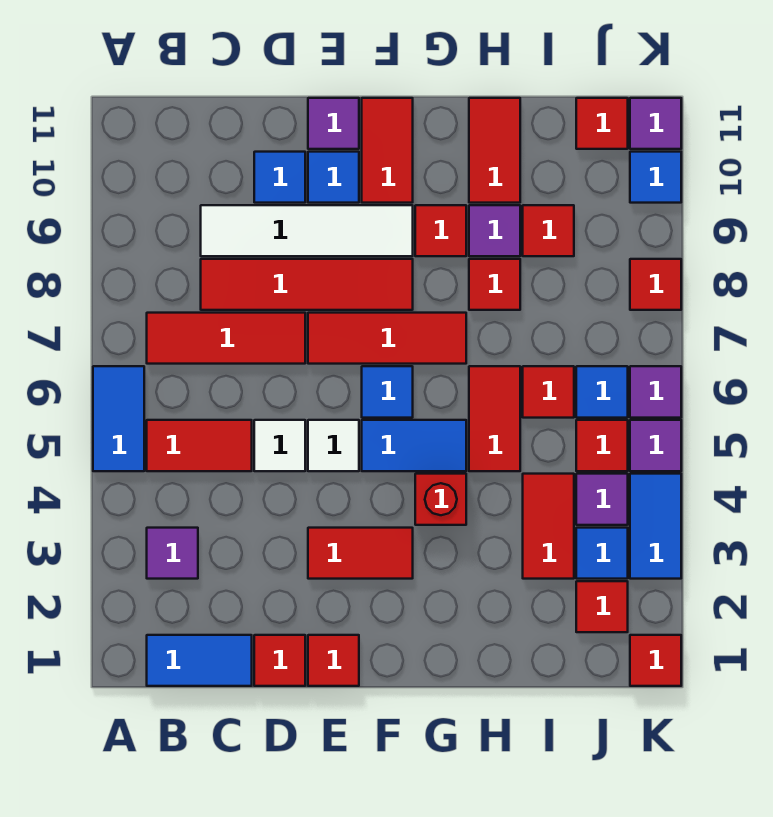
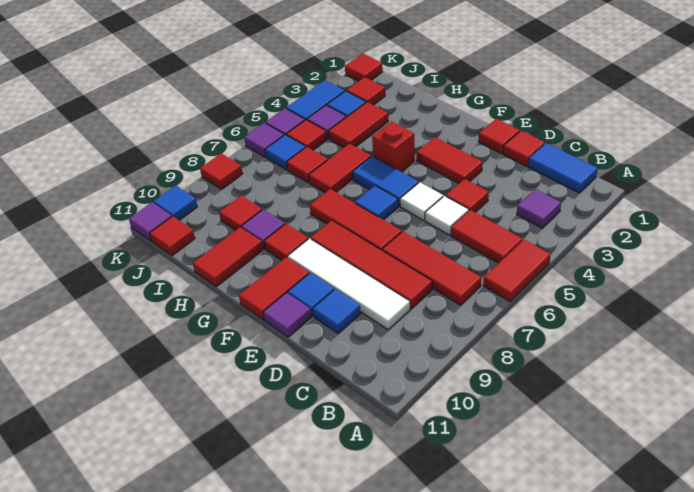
blue 1x2 tile [93,366,144,471] -> red 1x2 tile [483,240,551,302]
red 1x1 tile [469,259,520,310] -> red 1x1 tile moved to [446,179,489,212]

